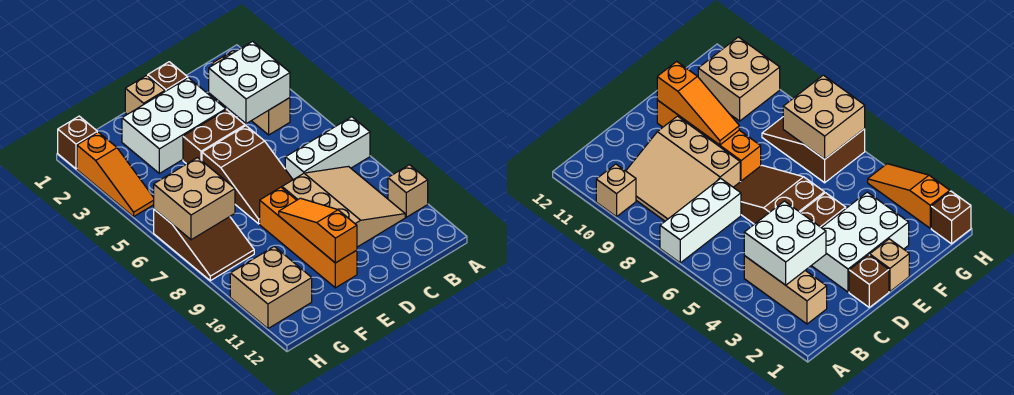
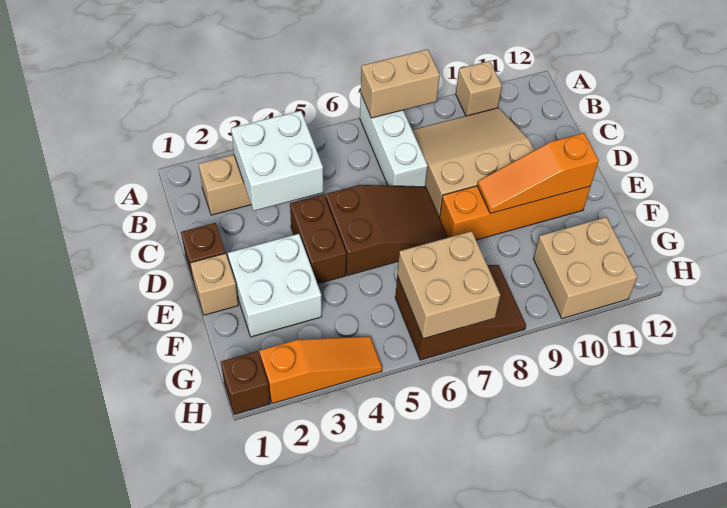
none -> tan 1x2 brick [361,49,440,118]
white 2x3 brick [122,78,226,173] -> white 2x2 brick [228,234,322,337]

